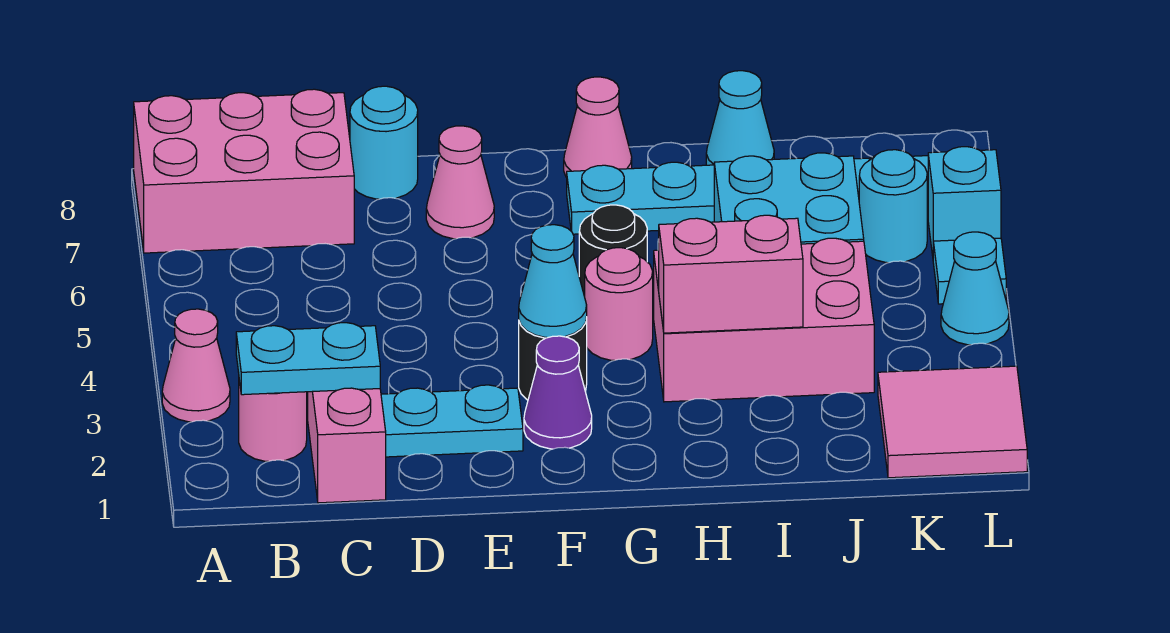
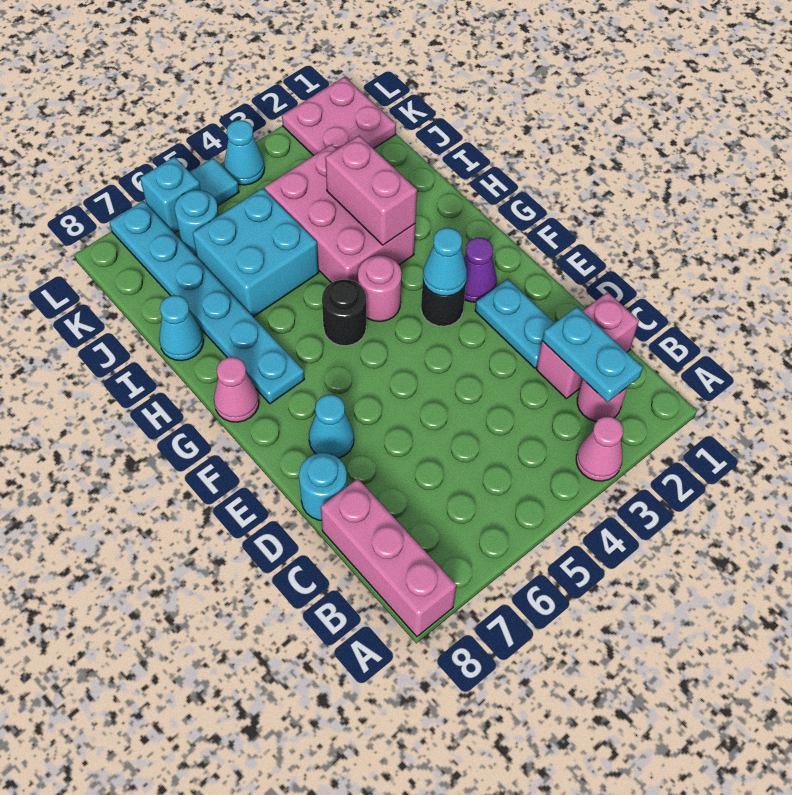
pink 2x3 brick [134,89,354,253] -> pink 1x3 brick [321,479,456,637]
pink 1x1 cone [426,126,494,239] -> cyan 1x1 cone [309,395,354,458]
pink 2x2 tile [878,366,1027,478] -> pink 2x2 plate [282,77,396,156]

